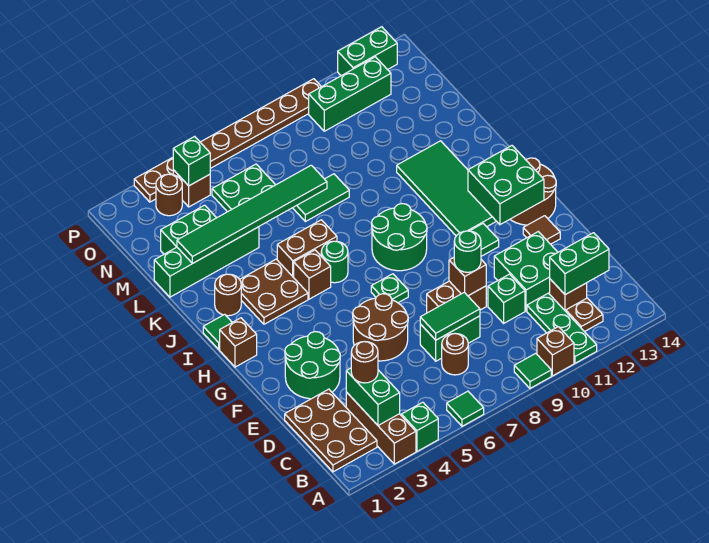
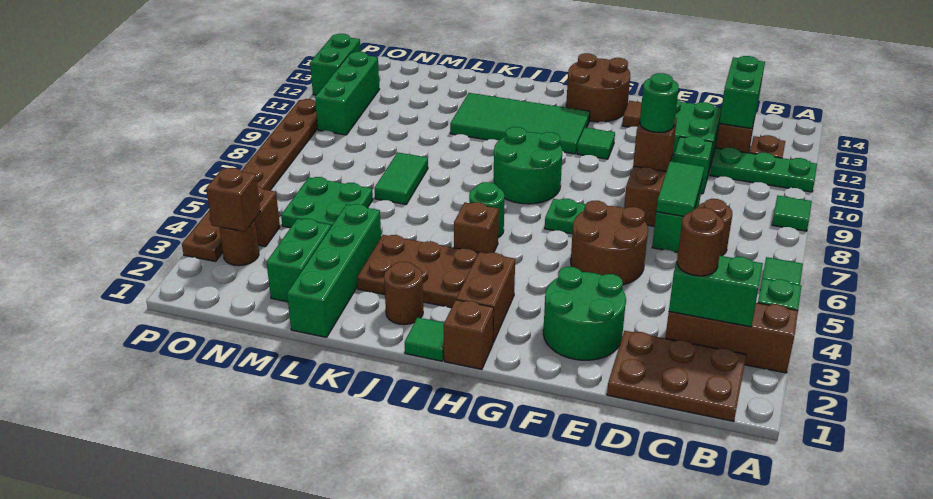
brown 1x1 brick [537,327,574,376] -> brown 1x1 brick moved to [206,168,261,232]
green 2x2 brick [468,146,544,225] -> none
brown 2x2 plate [240,259,308,324] -> brown 2x3 plate [357,235,479,308]
brown 1x2 brick [277,220,337,278] -> brown 1x2 brick moved to [456,252,515,343]
green 1x6 tile [177,165,327,264] -> none
green 1x1 brick [173,136,210,186] -> none

